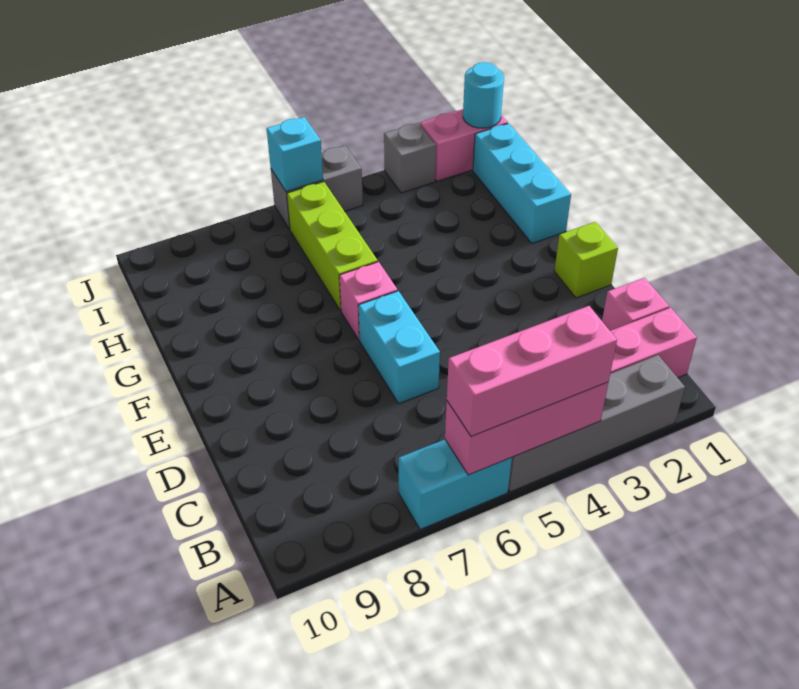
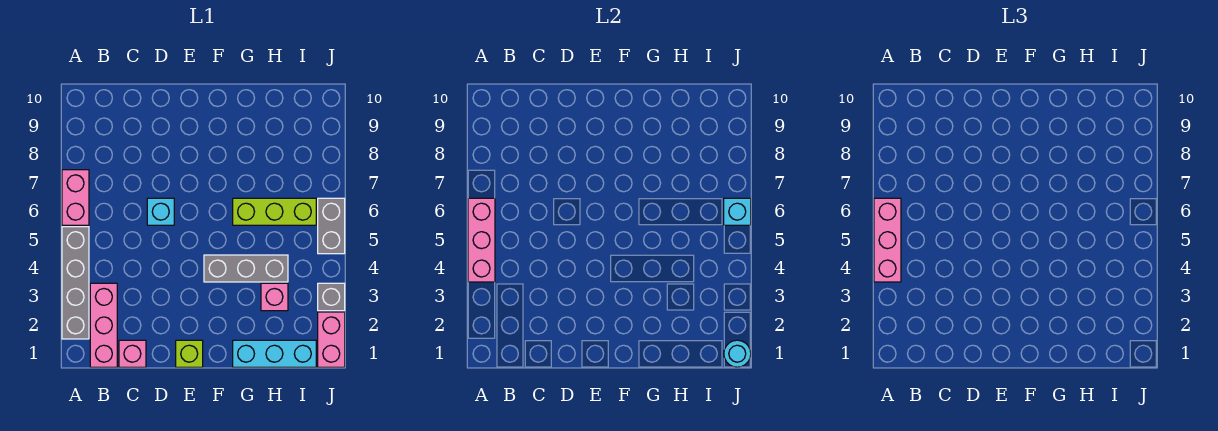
cyan 1x2 brick [399,439,512,530] -> pink 1x2 brick [62,170,89,225]
cyan 1x2 brick [358,291,440,403] -> cyan 1x1 brick [147,198,174,225]
none -> grey 1x3 brick [204,255,288,282]
pink 1x1 brick [339,262,397,340] -> pink 1x1 brick moved to [261,283,288,311]

